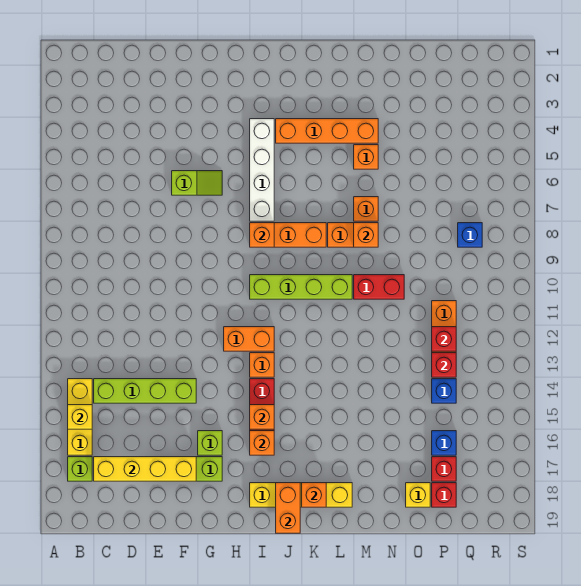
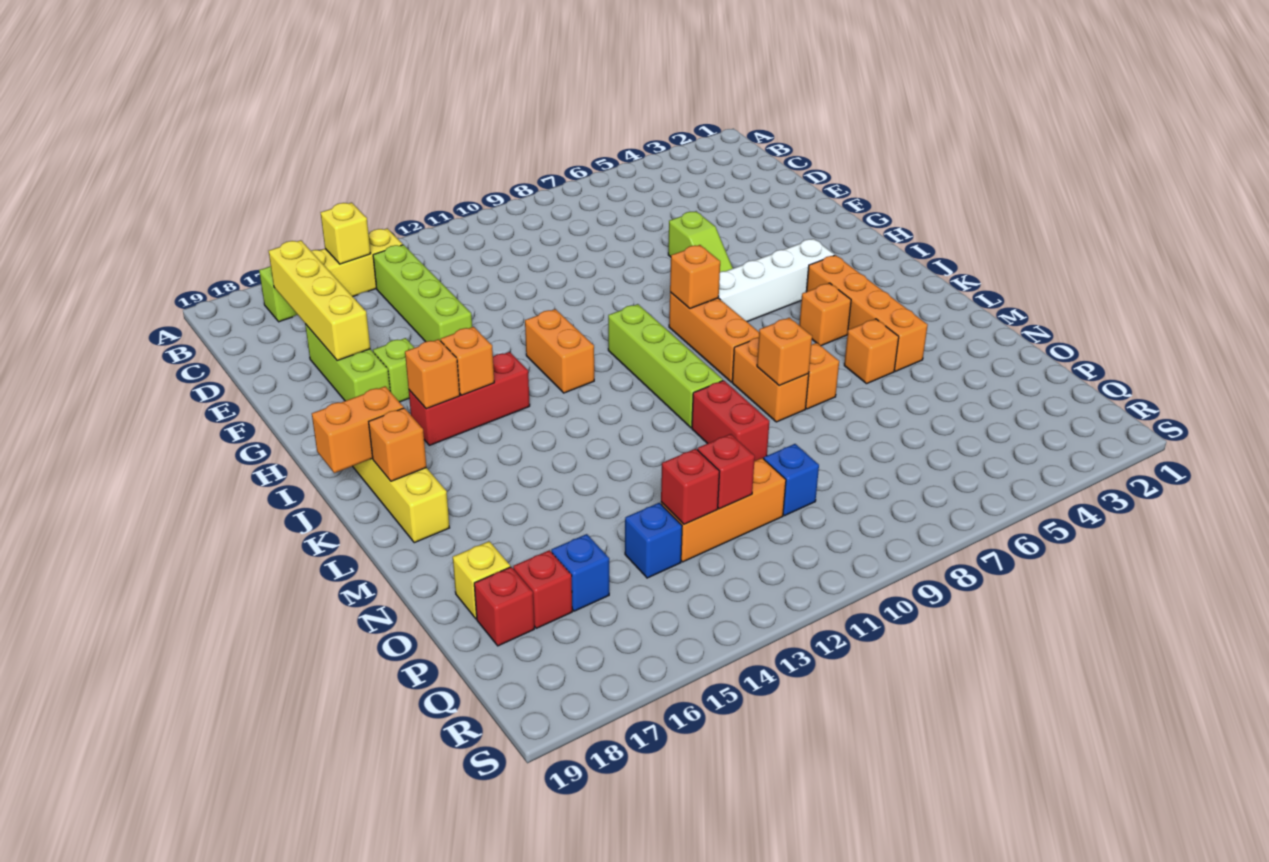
orange 1x1 brick [250,353,274,377] -> orange 1x1 brick moved to [799,283,851,346]
blue 1x1 brick [458,223,482,247] -> blue 1x1 brick moved to [764,444,819,516]

